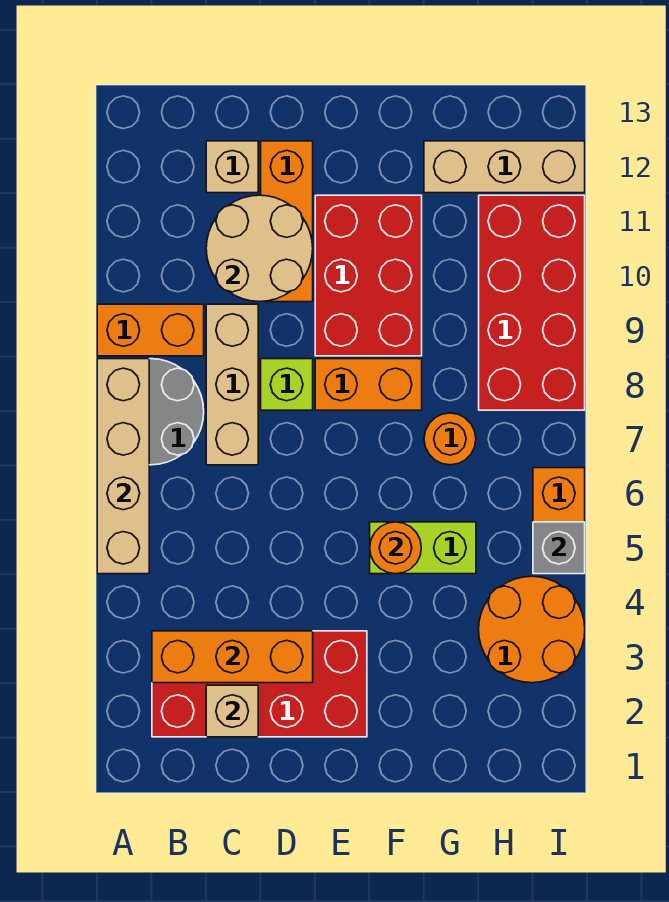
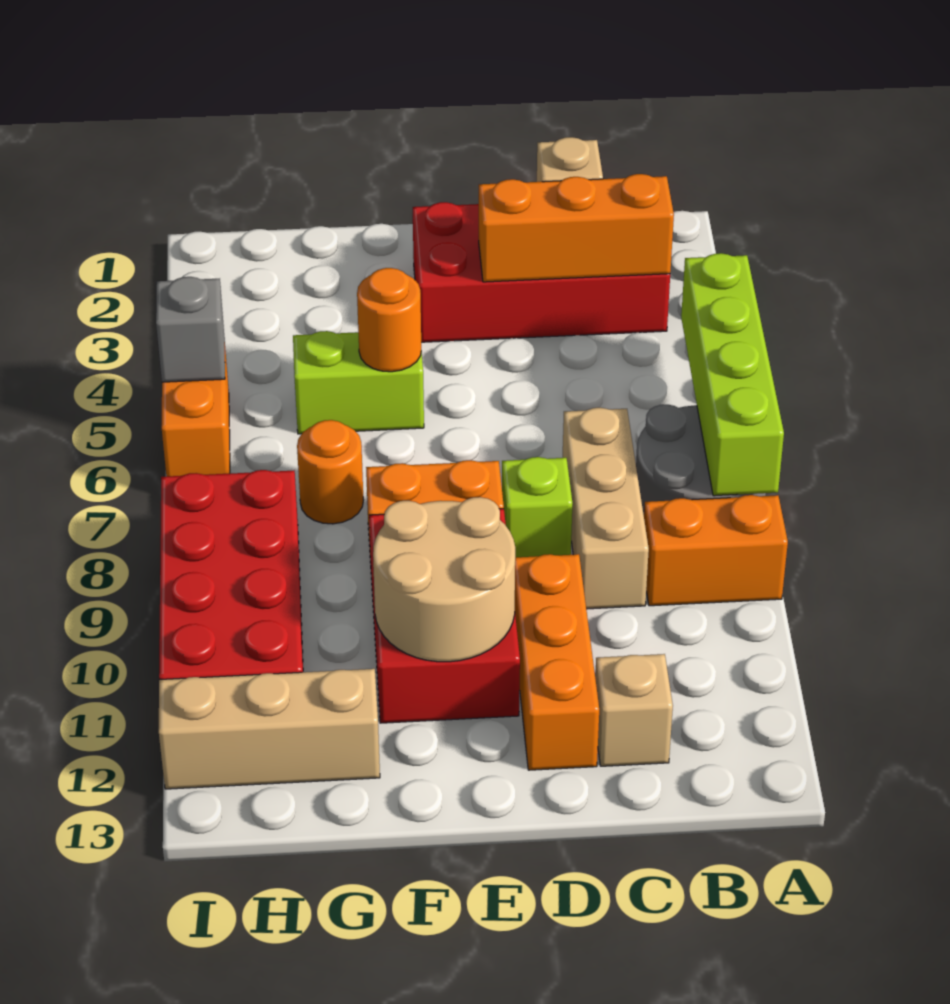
tan 1x4 brick [97,359,149,574] -> lime 1x4 brick [681,253,784,496]
tan 2x2 round brick [206,195,313,302] -> tan 2x2 round brick moved to [373,497,515,662]
orange 2x2 round brick [479,576,585,683] -> none

